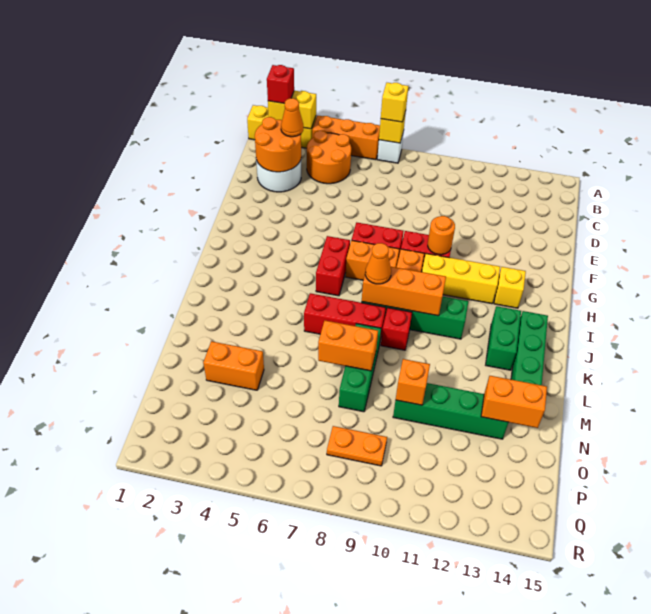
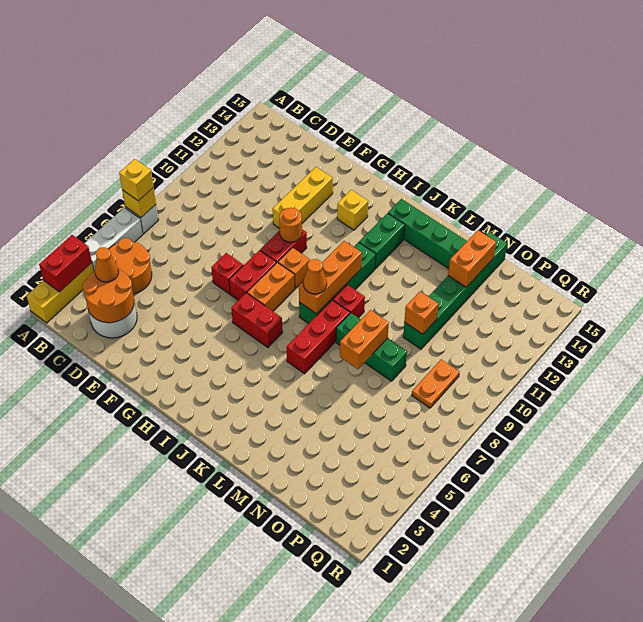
yellow 1x2 brick [268,91,316,129] -> red 1x2 brick [39,235,92,292]
red 1x1 brick [267,65,294,103] -> red 1x1 brick moved to [211,253,243,294]
orange 1x3 brick [312,115,380,160] -> white 1x3 brick [85,207,143,271]
yellow 1x3 brick [422,254,500,304] -> yellow 1x3 brick moved to [273,167,333,229]
green 1x2 brick [486,306,521,370] -> green 1x2 brick turned to [359,213,405,268]
orange 1x2 brick [203,341,264,390] -> none
green 1x4 brick [393,383,509,439] -> green 1x6 brick [403,232,507,349]

